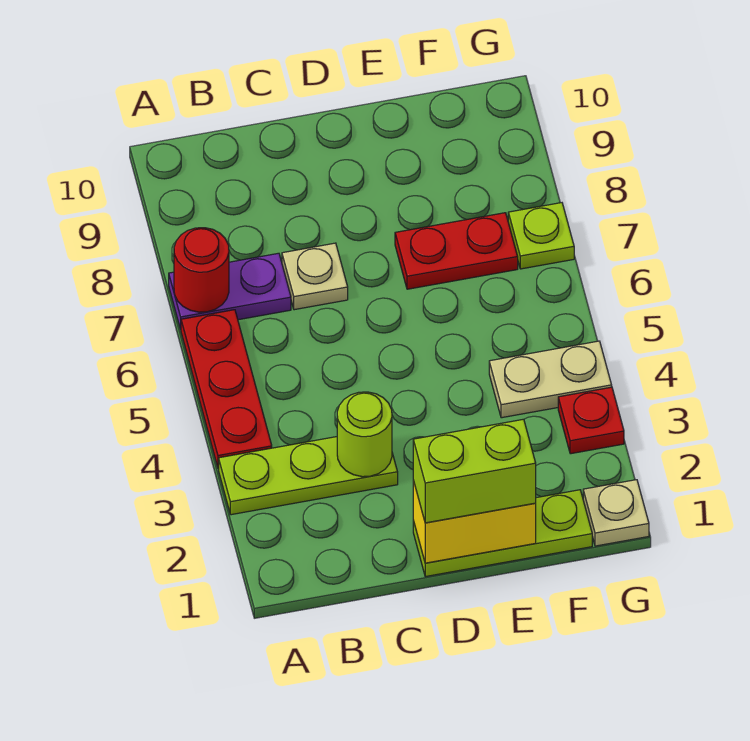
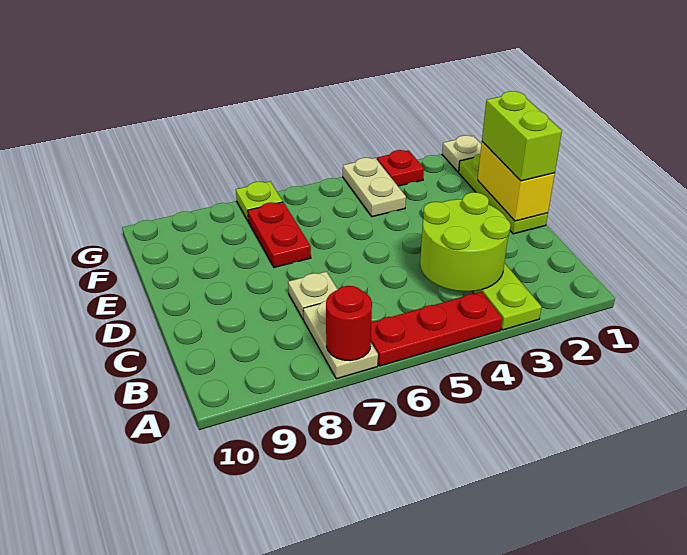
purple 1x2 plate [169,253,291,330] -> tan 1x2 plate [303,301,378,379]
lime 1x1 round brick [337,392,392,477] -> lime 2x2 round brick [420,192,511,292]

